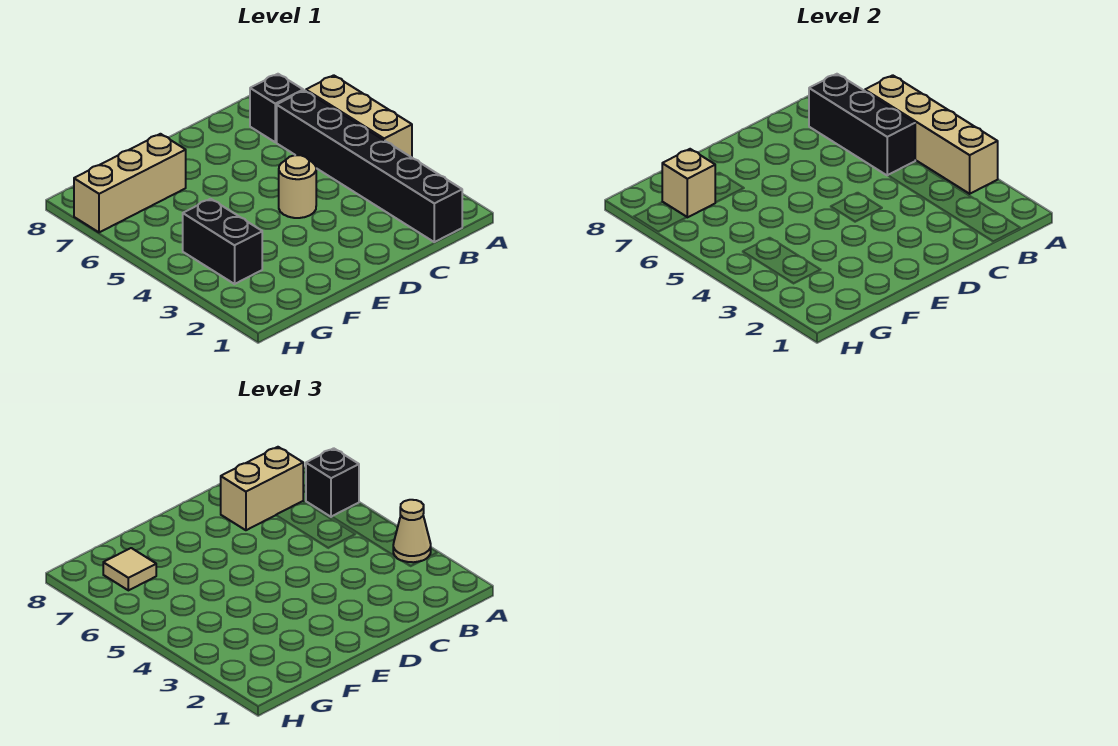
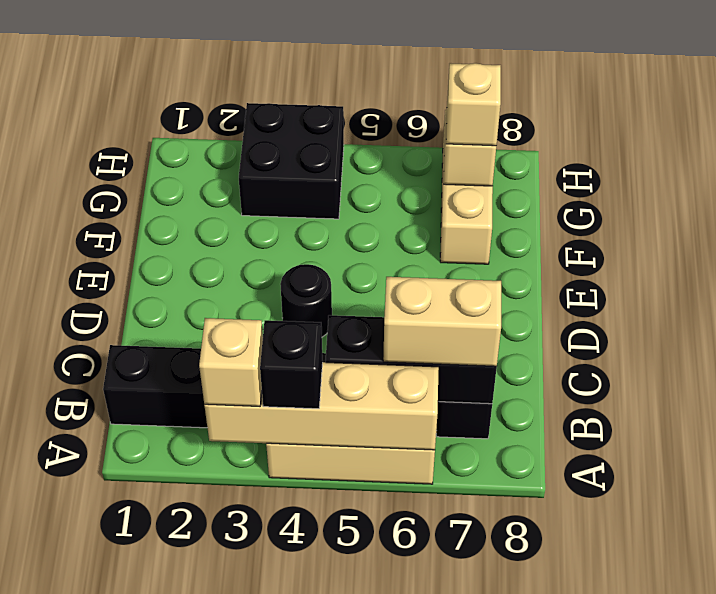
tan 1x1 cone [393,500,431,562] -> tan 1x1 brick [199,318,263,406]
black 1x1 brick [306,448,359,517] -> black 1x1 brick moved to [260,320,323,409]
tan 1x2 brick [221,447,303,530] -> tan 1x2 brick turned to [383,277,501,366]
tan 1x1 round brick [279,155,316,218] -> black 1x1 round brick [280,264,332,337]
black 1x2 brick [183,199,262,284] -> black 2x2 brick [239,103,344,219]
tan 1x1 tile [103,548,156,590] -> tan 1x1 brick [446,63,501,146]

